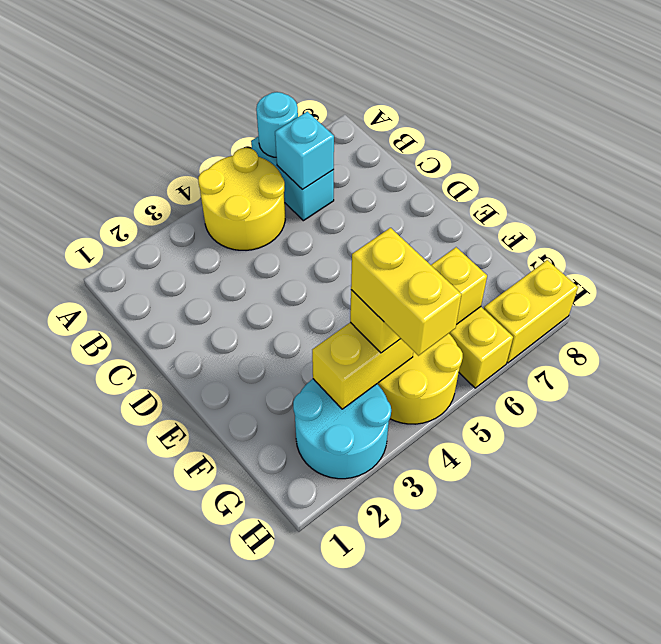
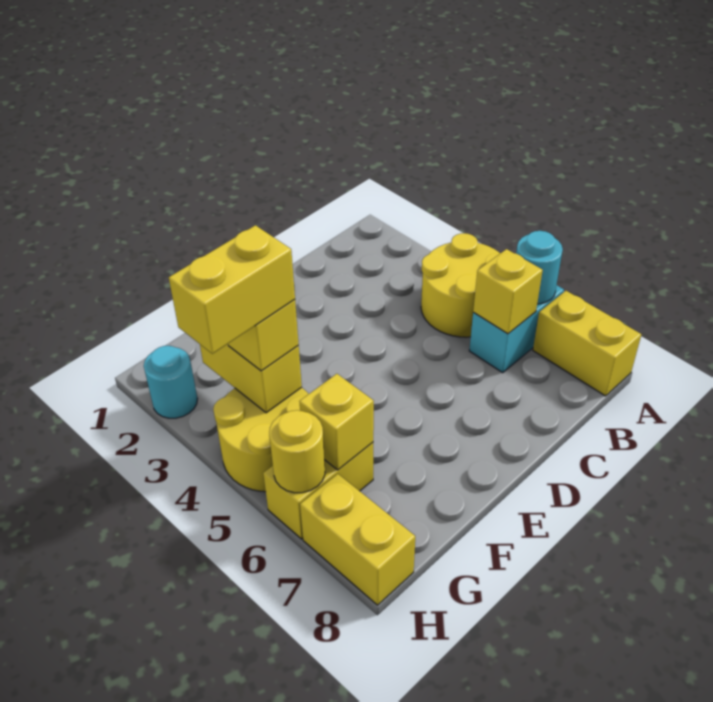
none -> yellow 1x2 brick [533,291,641,396]
cyan 1x1 brick [275,111,334,190] -> yellow 1x1 brick [473,249,543,334]
cyan 2x2 round brick [293,379,391,479] -> cyan 1x1 round brick [144,346,198,418]
none -> yellow 1x1 round brick [269,410,325,493]

